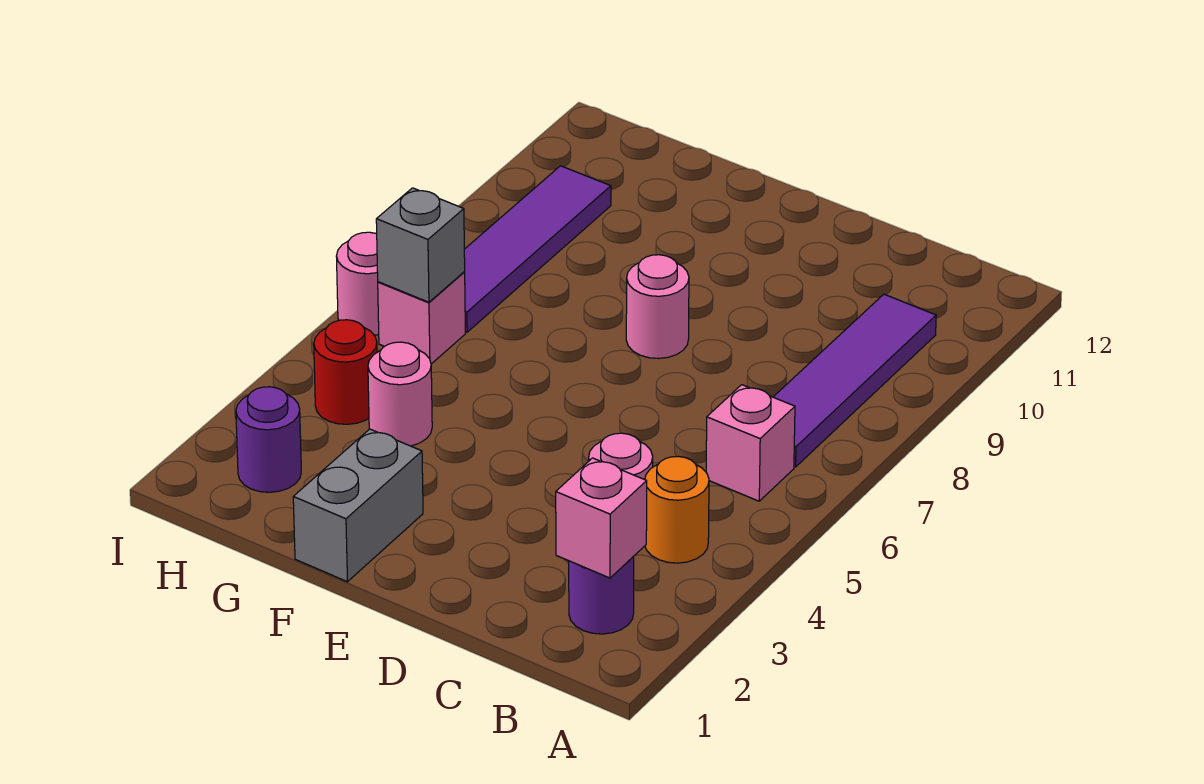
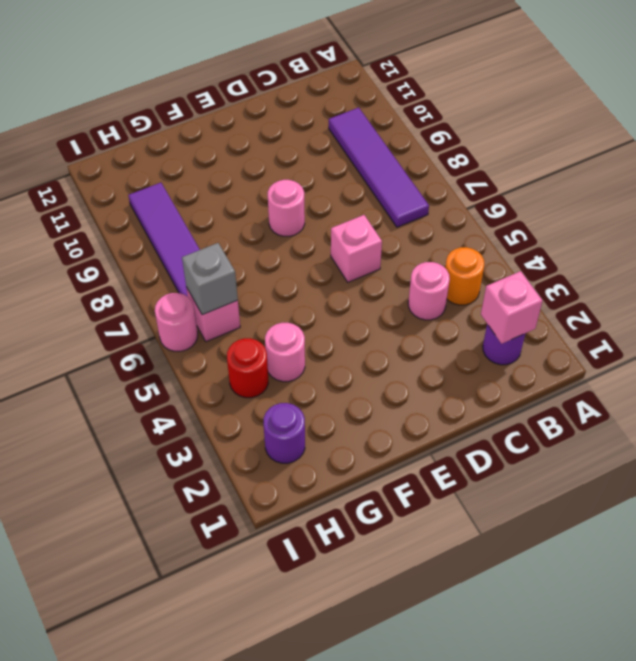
pink 1x1 brick [706,385,795,501] -> pink 1x1 brick moved to [331,215,382,282]
grey 1x2 brick [293,429,423,582] -> none

